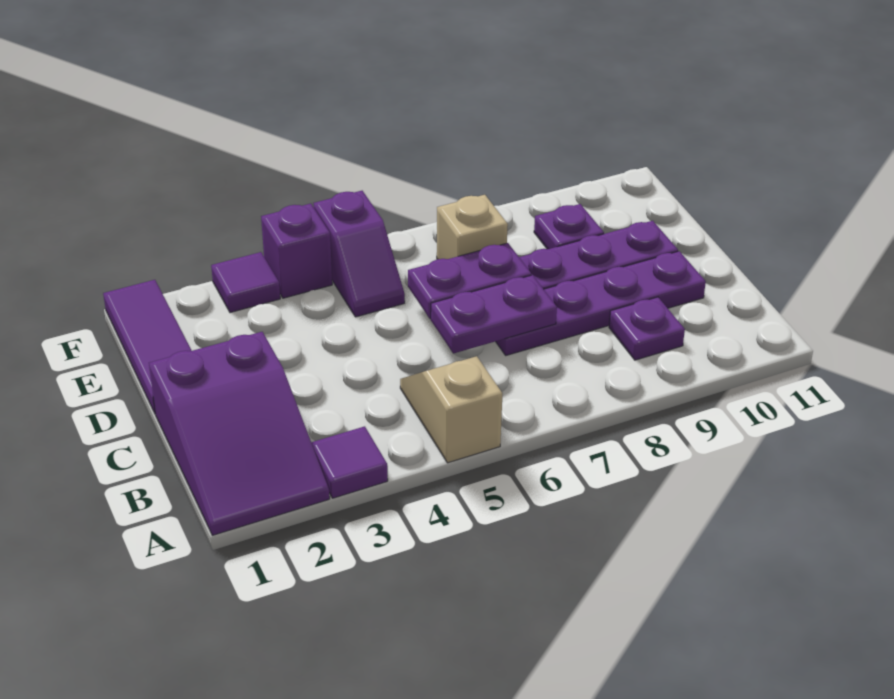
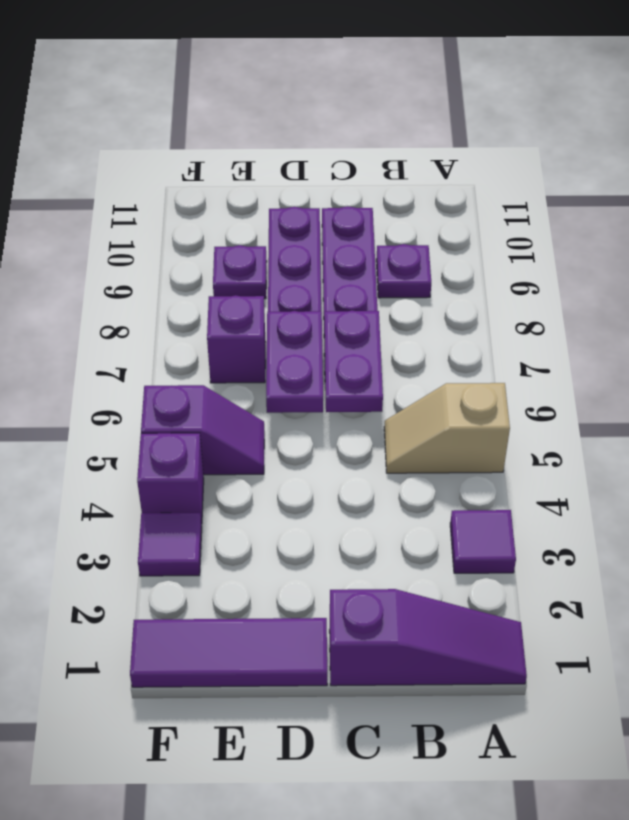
purple 2x3 slope [149,332,330,535] -> purple 1x3 slope [329,589,527,686]
tan 1x1 brick [437,195,508,259] -> purple 1x1 brick [207,295,266,383]

